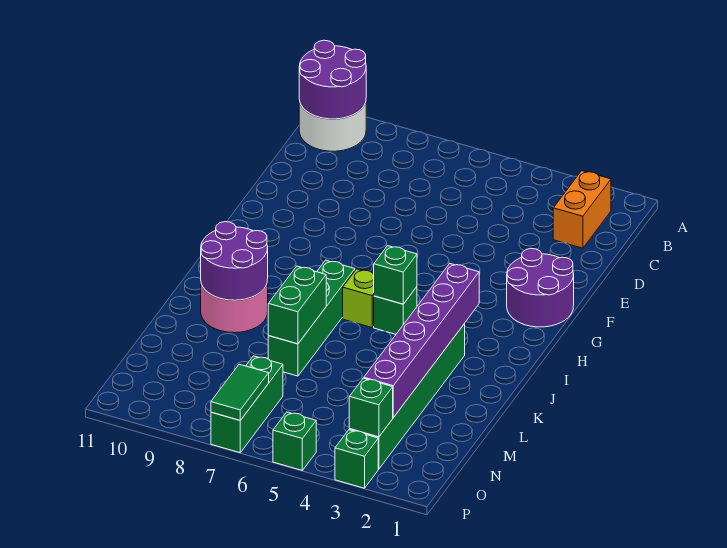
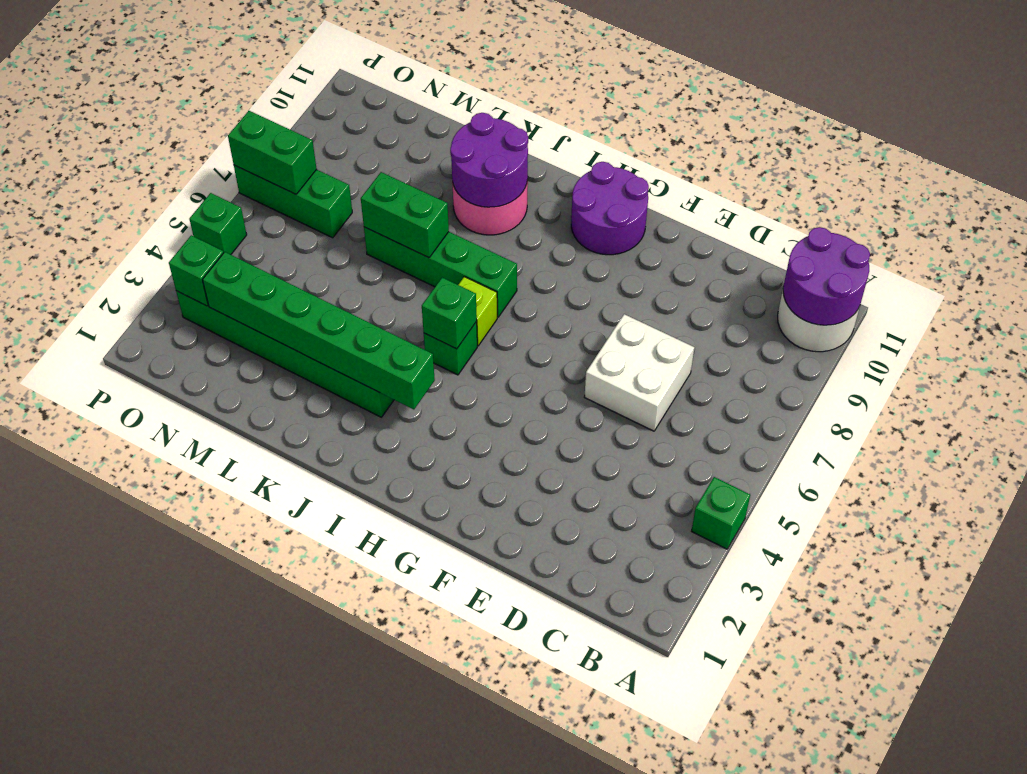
orange 1x2 brick [553,171,611,248] -> none
none -> white 2x2 brick [585,314,694,431]
purple 2x2 round brick [507,249,574,327] -> purple 2x2 round brick moved to [571,162,649,255]
purple 1x6 brick [364,264,479,418] -> green 1x6 brick [203,252,435,409]
green 1x2 tile [211,364,269,420] -> green 1x2 brick [228,111,317,194]
green 1x1 brick [335,430,378,488] -> green 1x1 brick moved to [692,477,750,549]

